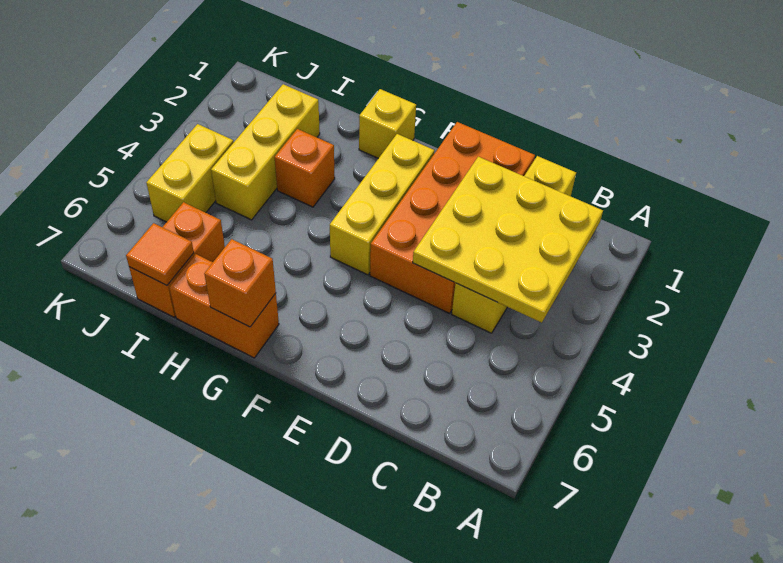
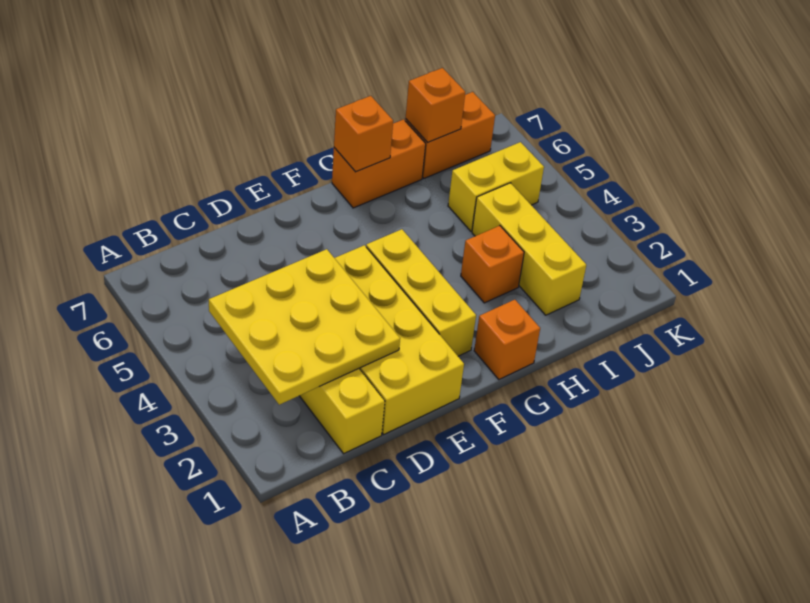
orange 2x4 brick [370,122,535,313] -> yellow 2x4 brick [335,245,464,434]
yellow 1x1 brick [359,89,416,158] -> orange 1x1 brick [474,300,540,379]
orange 1x2 brick [129,202,225,317] -> orange 1x2 brick turned to [405,92,495,178]
orange 1x1 tile [126,223,194,285] -> orange 1x1 brick [406,68,465,142]
yellow 1x2 brick [146,124,234,222] -> yellow 1x2 brick turned to [448,142,544,231]

